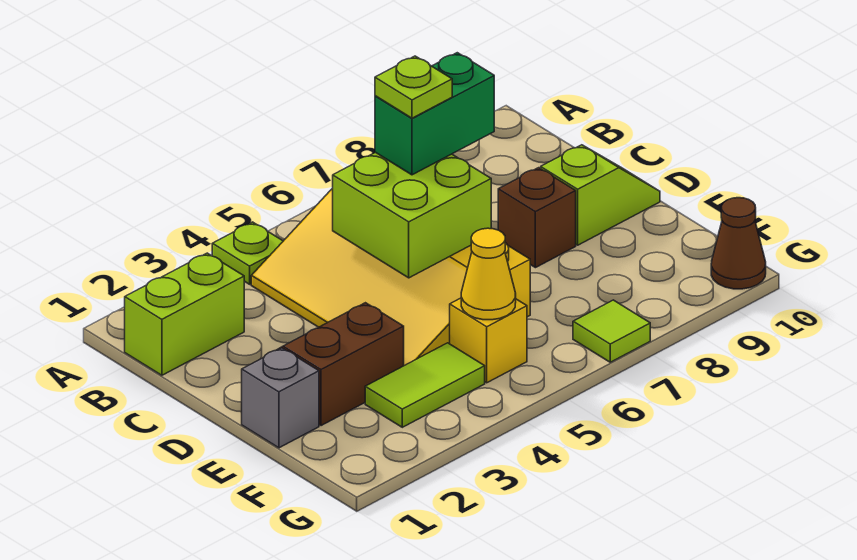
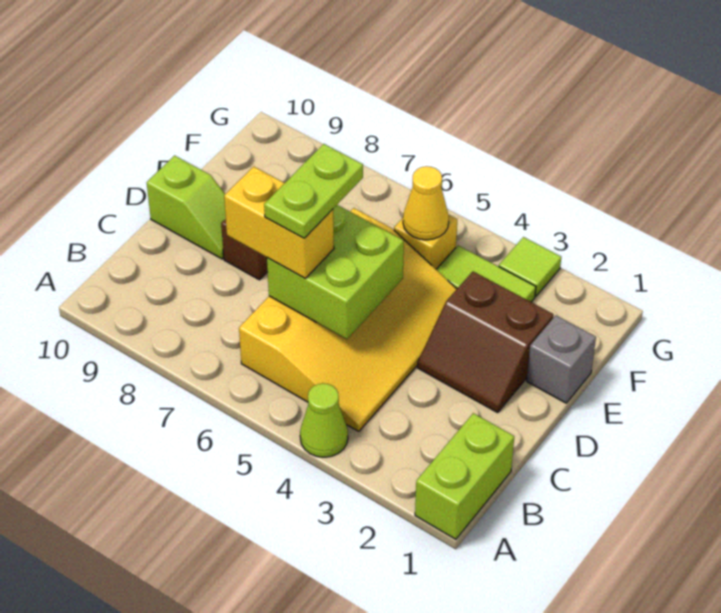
lime 1x1 plate [212,222,283,284] -> lime 1x1 cone [300,383,348,457]
lime 1x2 brick [125,253,244,375] -> lime 1x2 brick turned to [415,413,514,539]
green 1x2 brick [375,53,494,175] -> yellow 1x2 brick [224,166,334,278]
lime 1x1 plate [375,56,452,118] -> lime 1x2 plate [264,144,363,238]
lime 1x2 slope [541,145,660,245] -> lime 1x2 slope turned to [147,156,226,259]
lime 1x1 tile [573,300,650,362] -> lime 1x1 tile moved to [499,237,561,296]
brown 1x1 cone [711,198,766,289] -> none

